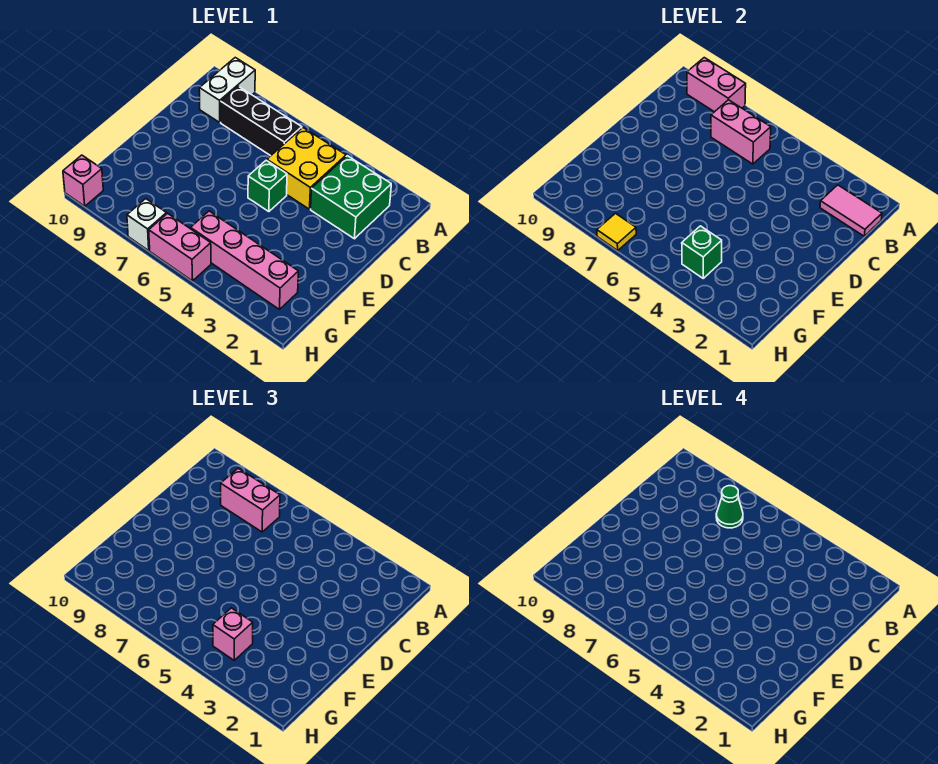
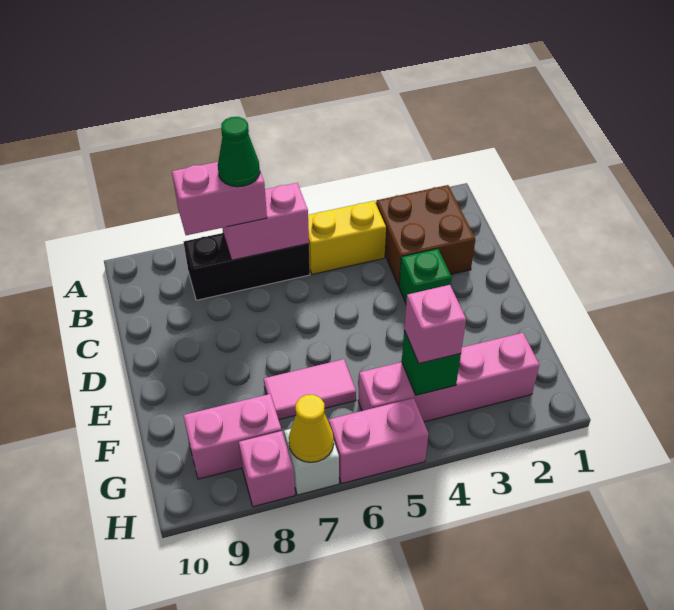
pink 1x2 brick [687,58,746,112] -> pink 1x2 brick moved to [183,394,282,479]
white 1x2 brick [199,58,255,122] -> none
pink 1x2 tile [820,185,882,236] -> pink 1x2 tile moved to [264,359,356,420]
green 2x2 brick [311,156,391,239] -> brown 2x2 brick [376,185,475,286]
yellow 2x2 brick [267,128,346,209] -> yellow 1x2 brick [308,201,386,274]
green 1x1 brick [248,160,287,212] -> green 1x1 brick moved to [399,249,451,303]
yellow 1x1 tile [597,213,636,250] -> yellow 1x1 cone [289,395,334,462]
pink 1x1 brick [63,155,103,206] -> pink 1x1 brick moved to [239,431,295,507]

